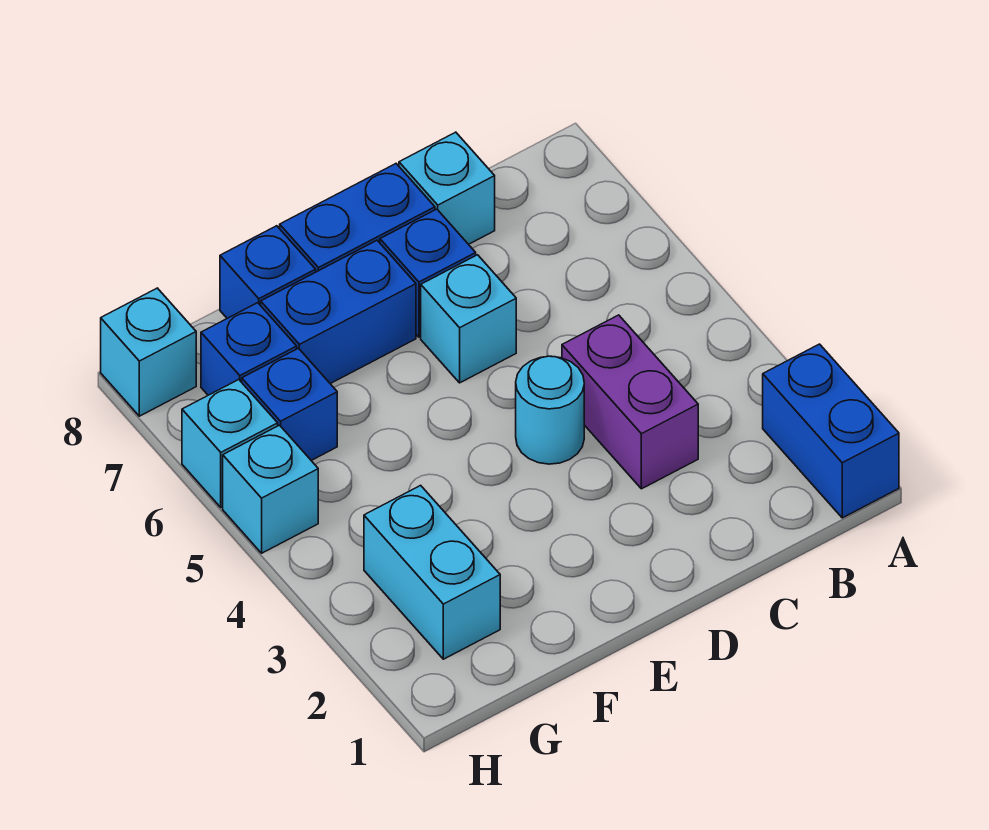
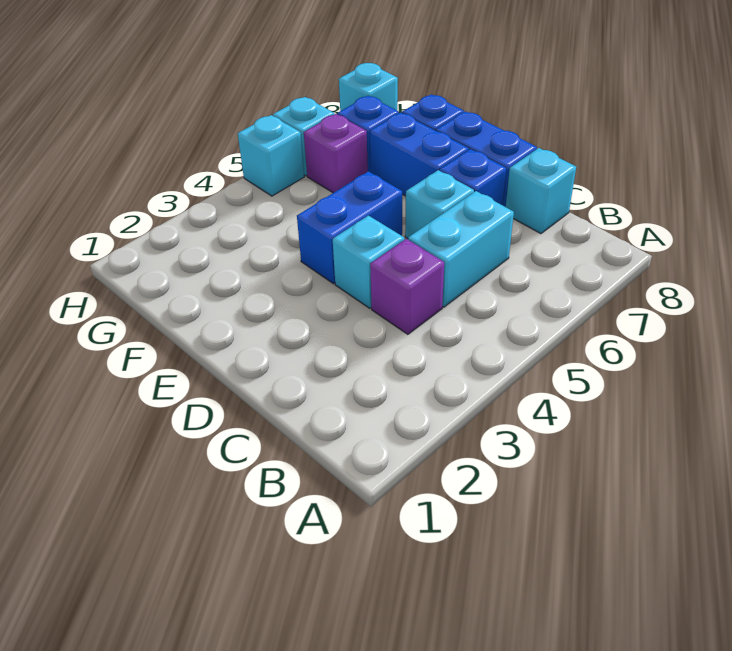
blue 1x2 brick [763,344,899,518] -> blue 1x2 brick moved to [297,171,402,284]
purple 1x2 brick [562,315,698,489] -> purple 1x1 brick [370,239,444,334]
cyan 1x1 round brick [516,356,584,464] -> cyan 1x1 brick [333,216,404,308]
cyan 1x2 brick [364,485,500,659] -> cyan 1x2 brick moved to [408,191,514,307]
blue 1x1 brick [242,348,337,460] -> purple 1x1 brick [304,114,368,193]

